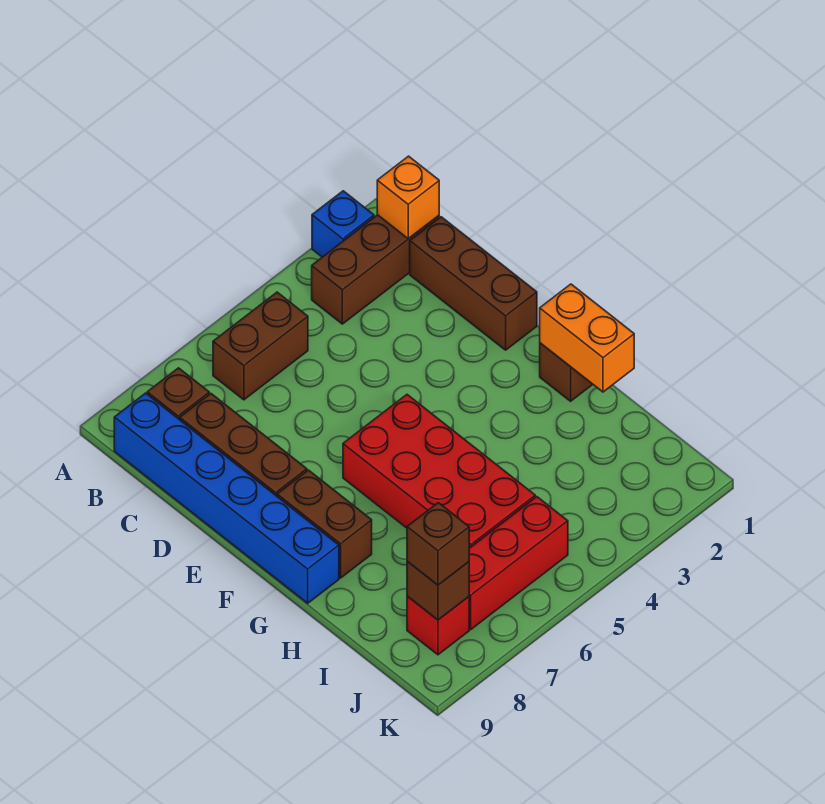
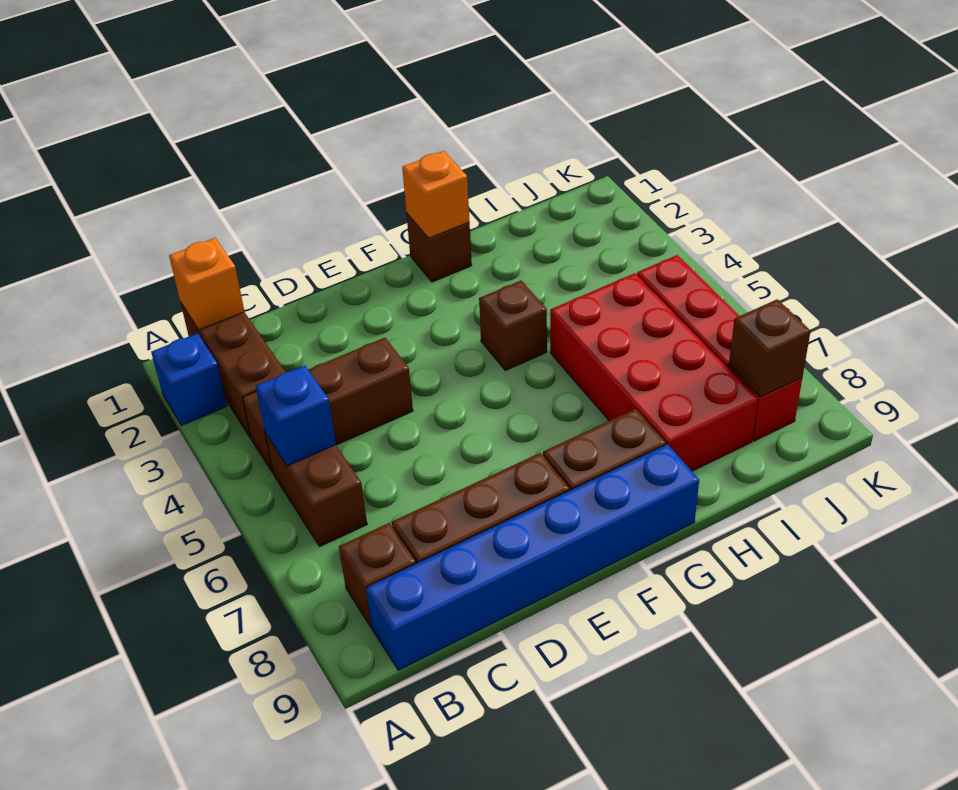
none -> blue 1x1 brick [256,365,336,466]
brown 1x3 brick [410,217,537,350] -> brown 1x3 brick moved to [242,338,413,473]
red 2x4 brick [343,395,535,548] -> red 2x4 brick turned to [550,273,758,471]
orange 1x2 brick [540,284,634,392] -> orange 1x1 brick [402,151,469,238]
brown 1x1 brick [407,503,469,585] -> brown 1x1 brick moved to [479,281,547,371]

